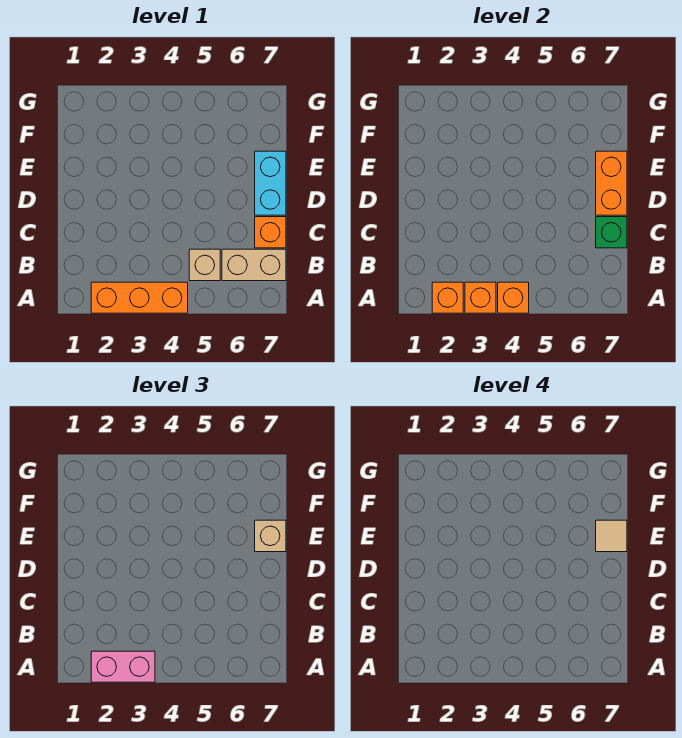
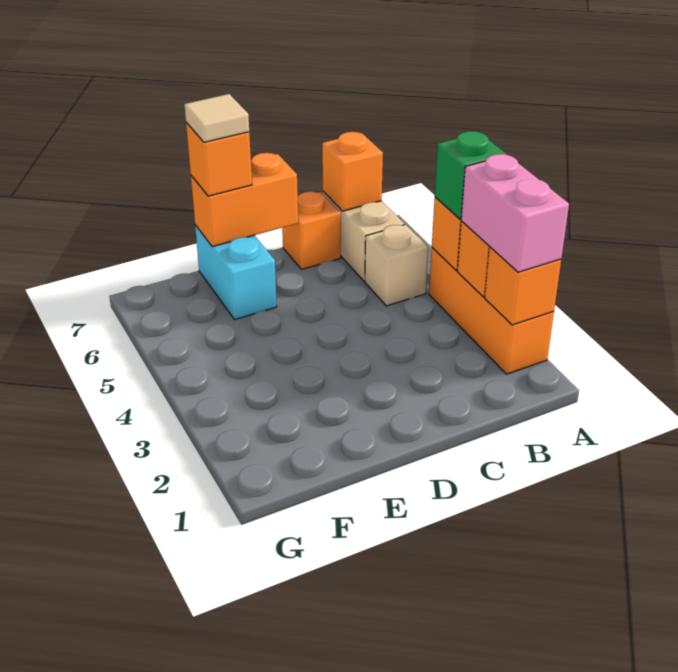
none -> orange 1x1 brick [322,132,383,211]
green 1x1 brick [596,217,627,248] -> green 1x1 brick moved to [435,131,507,219]
cyan 1x2 brick [255,151,286,215] -> cyan 1x2 brick turned to [195,225,277,320]
tan 1x1 brick [255,520,286,552] -> orange 1x1 brick [186,122,252,196]

